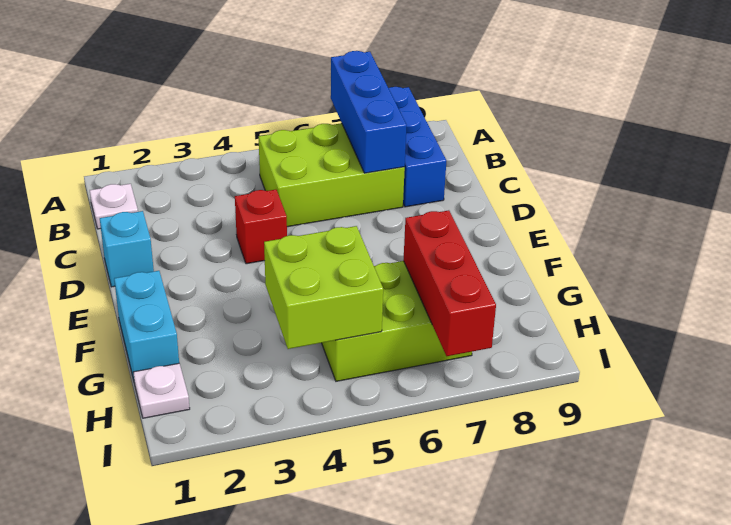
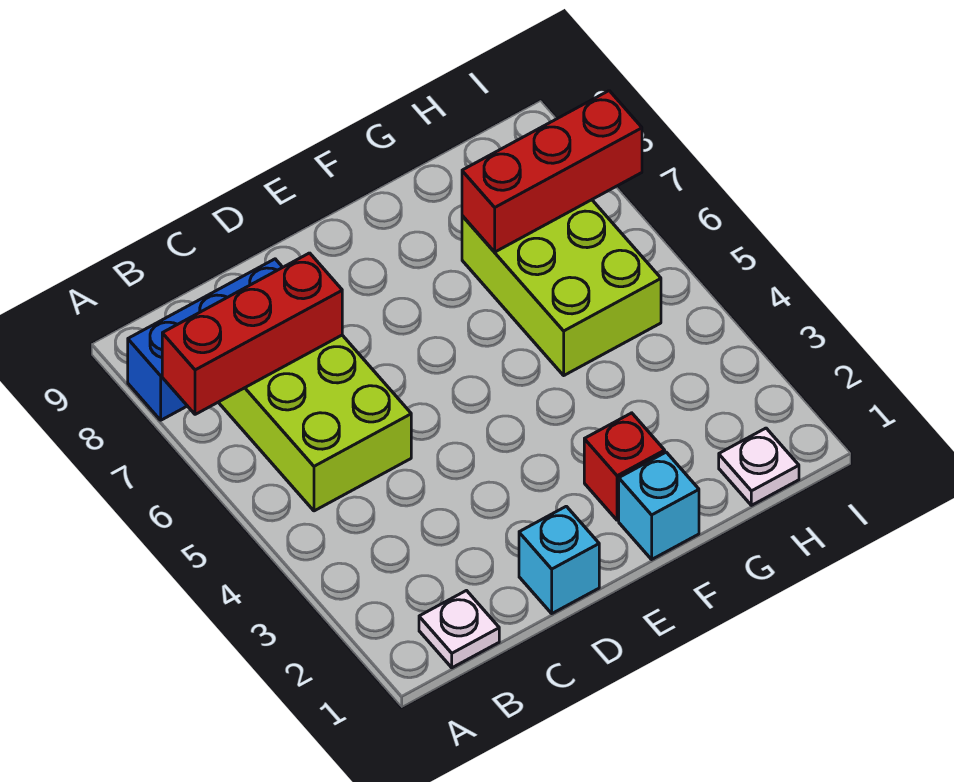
blue 1x3 brick [331,51,407,173] -> red 1x3 brick [162,253,342,414]
red 1x1 brick [235,190,287,264] -> red 1x1 brick moved to [584,413,665,520]
cyan 1x2 brick [114,271,179,380] -> cyan 1x1 brick [619,452,699,559]
lime 2x2 brick [264,226,383,349] -> none

